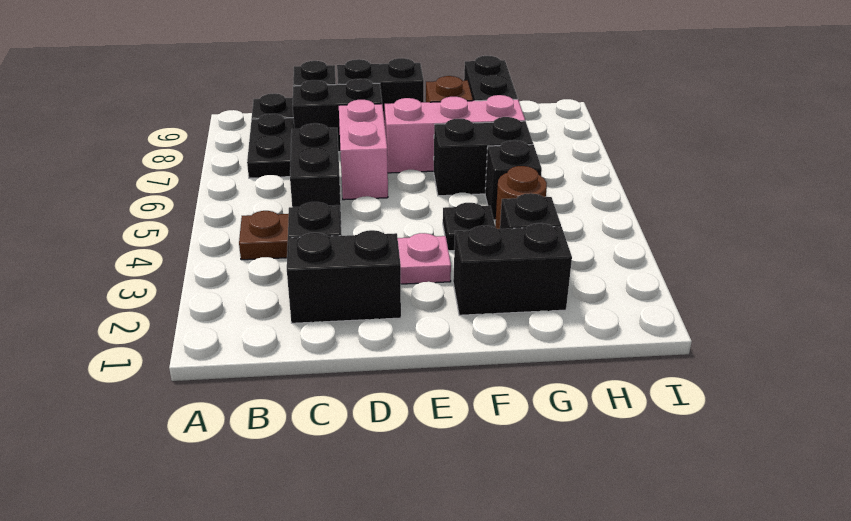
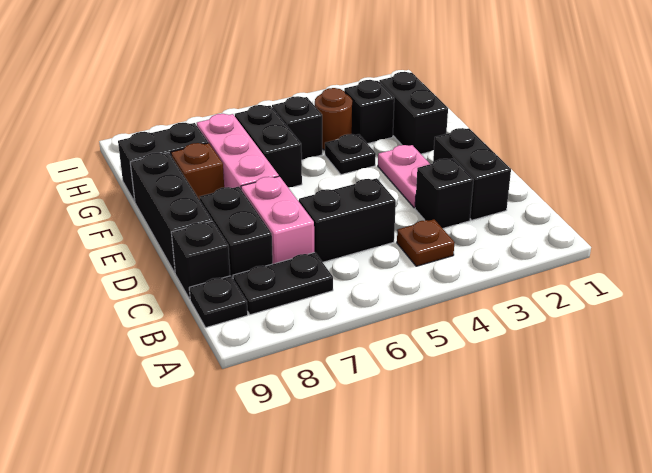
pink 1x2 brick [339,100,388,200] -> pink 1x2 brick turned to [241,176,314,264]
black 1x2 brick [337,58,424,123] -> black 1x3 brick [130,153,212,273]

